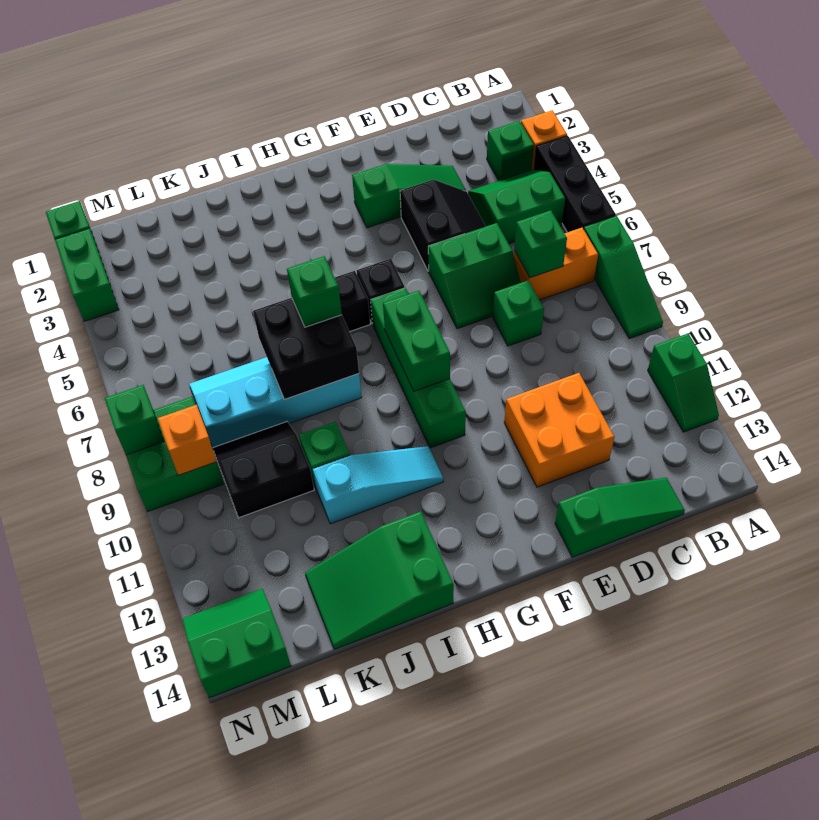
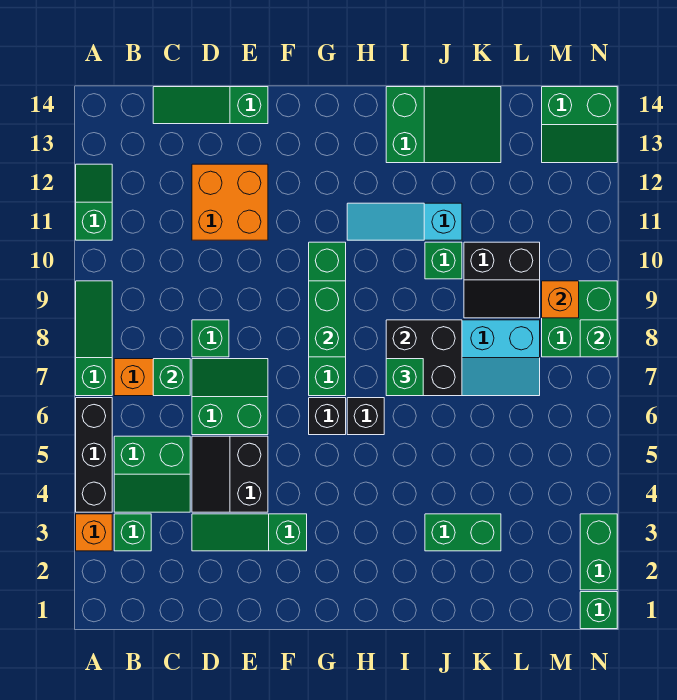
none -> green 1x2 brick [425,514,501,551]

